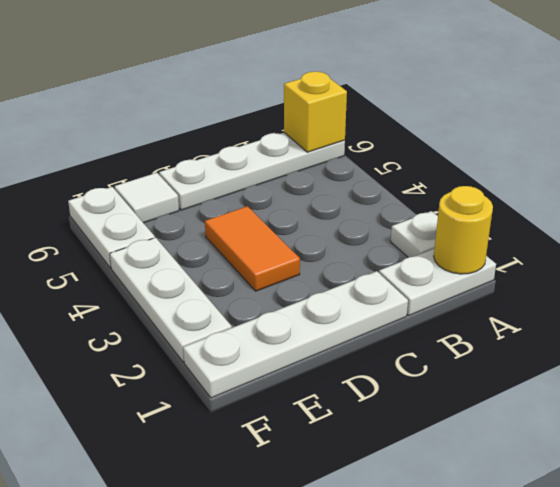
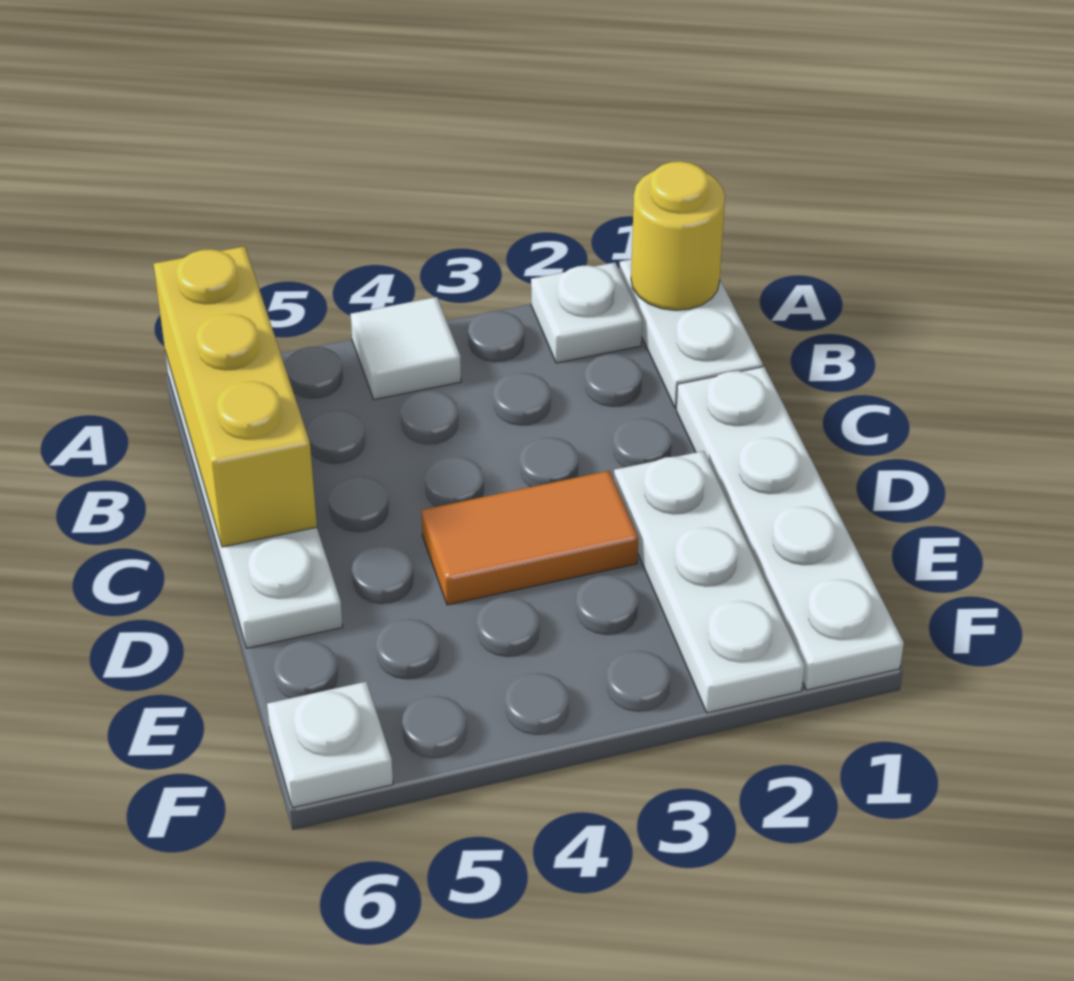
yellow 1x1 brick [284,72,347,152] -> yellow 1x3 brick [154,246,317,547]
white 1x1 tile [115,173,179,223] -> white 1x1 tile moved to [351,297,461,400]
white 1x3 plate [110,238,232,362] -> white 1x3 plate turned to [614,451,804,713]
white 1x2 plate [68,187,155,268] -> white 1x1 plate [267,682,393,808]

